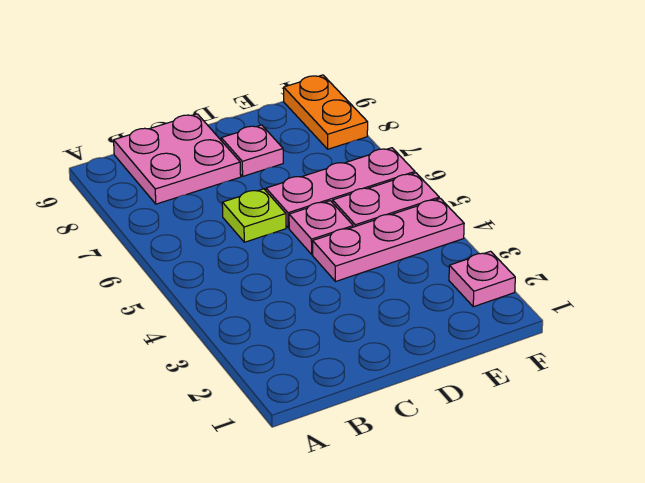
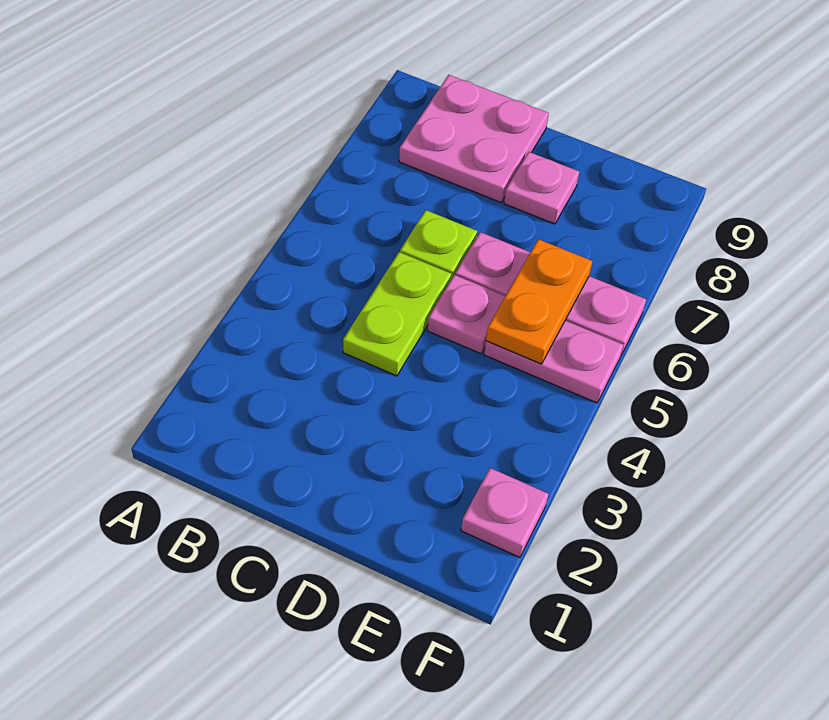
none -> lime 1x2 plate [343,252,451,376]
pink 1x3 plate [313,198,464,282] -> none
orange 1x2 plate [284,75,368,149] -> orange 1x2 plate moved to [486,239,592,364]

